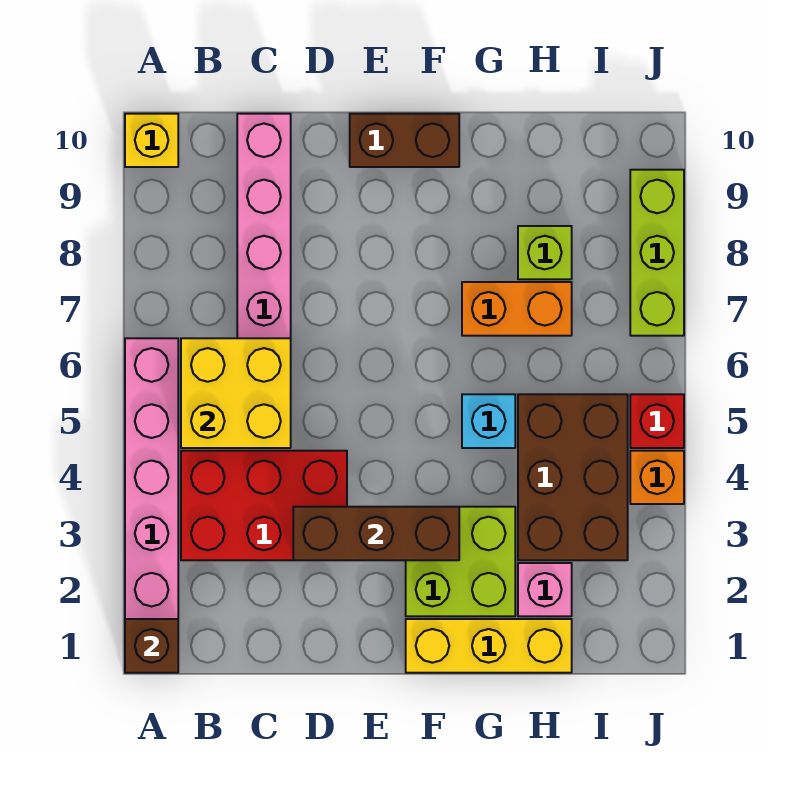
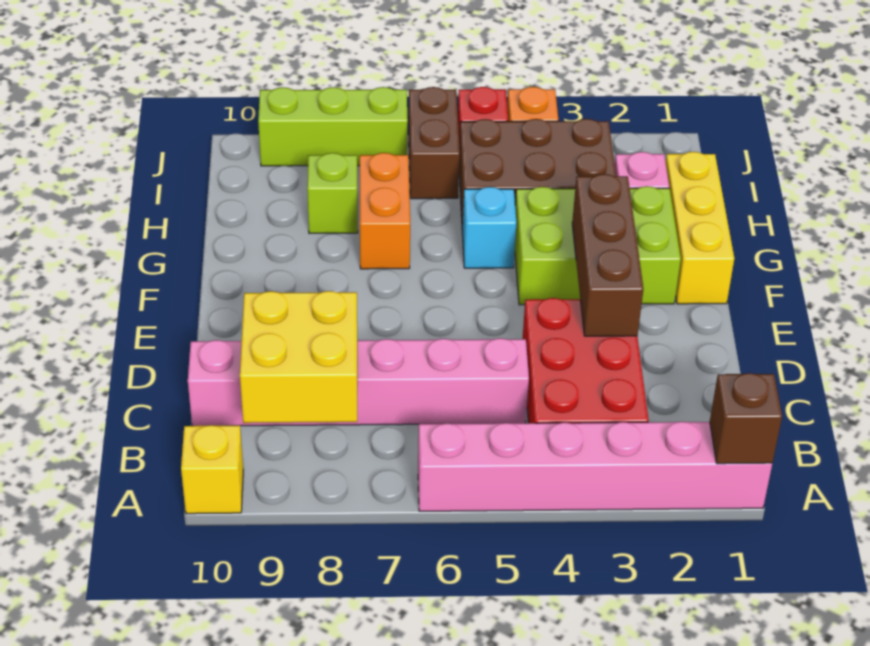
yellow 2x2 brick [181,338,291,448] -> yellow 2x2 brick moved to [240,291,357,423]
brown 1x2 brick [350,114,459,167] -> brown 1x2 brick moved to [408,87,460,199]
lime 2x2 brick [406,507,515,616] -> lime 2x3 brick [515,186,681,305]

